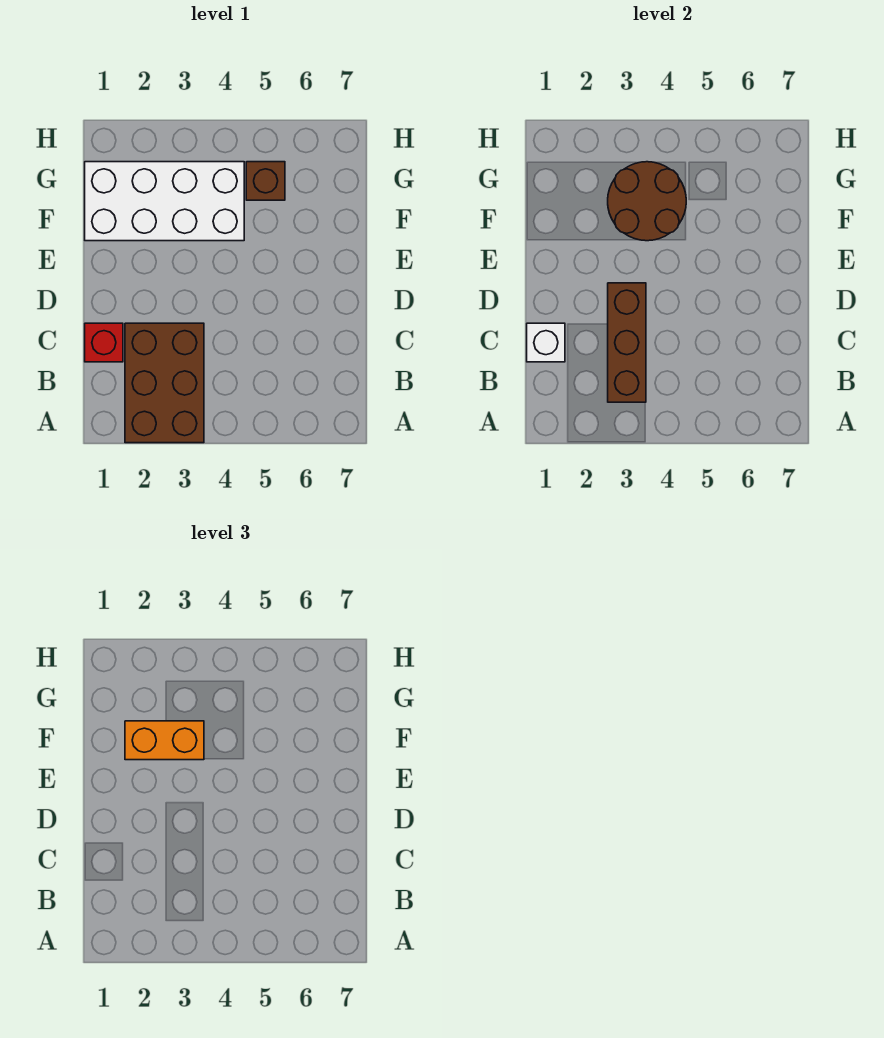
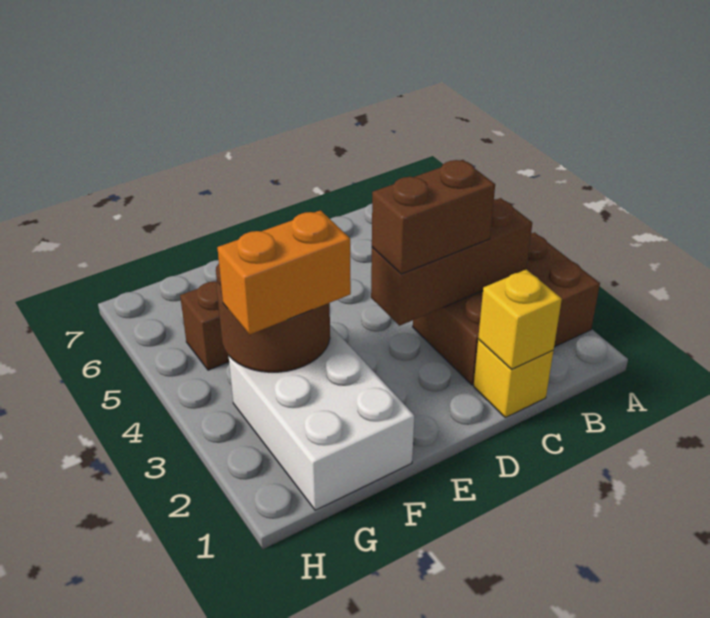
red 1x1 brick [85,323,123,362] -> yellow 1x1 brick [474,339,553,418]
white 1x1 brick [527,323,565,362] -> yellow 1x1 brick [478,269,562,369]
none -> brown 1x2 brick [372,160,495,274]
white 2x4 brick [85,162,244,241] -> white 2x3 brick [229,325,415,510]
orange 1x2 brick [125,721,204,760] -> orange 1x2 brick turned to [217,210,351,335]

